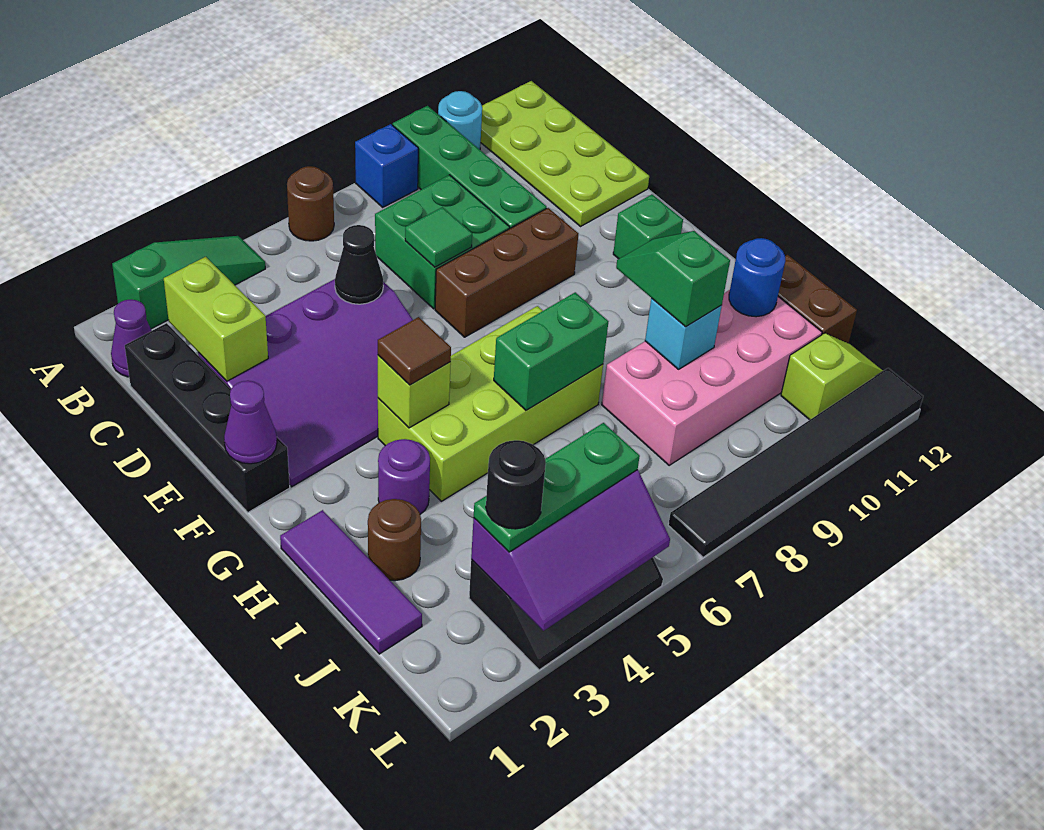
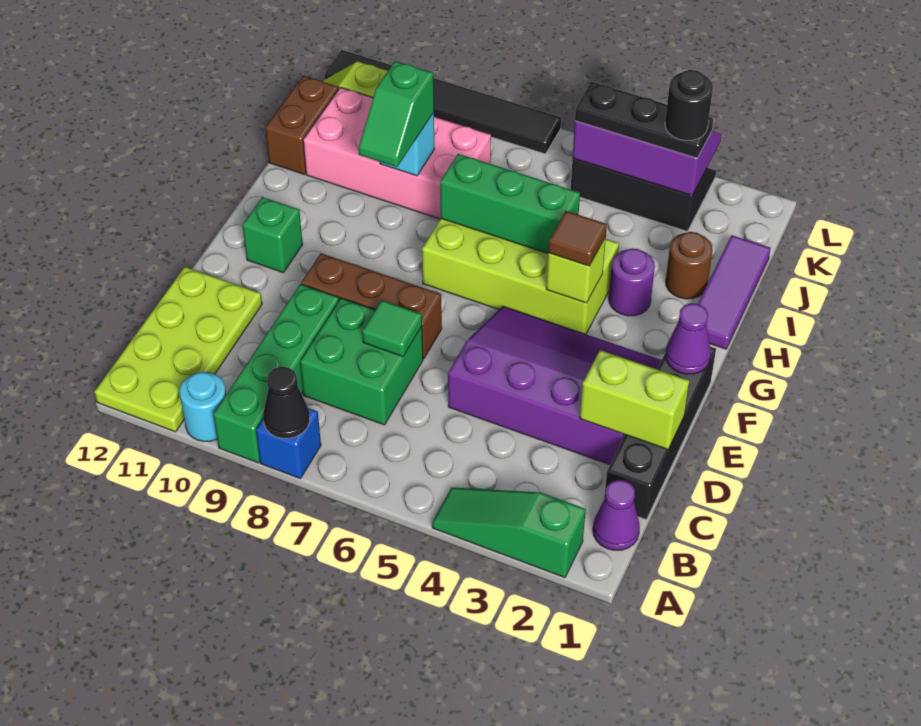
brown 1x1 round brick [287,166,334,241] -> none
lime 1x2 brick [164,257,268,381] -> lime 1x2 brick turned to [580,350,689,449]
black 1x1 cone [335,225,383,304] -> black 1x1 cone moved to [263,367,310,439]
green 1x2 brick [494,292,608,410] -> green 1x3 brick [440,154,580,253]
blue 1x1 round brick [729,238,785,317] -> none
green 1x3 plate [474,423,640,552] -> black 1x3 plate [575,82,713,158]

